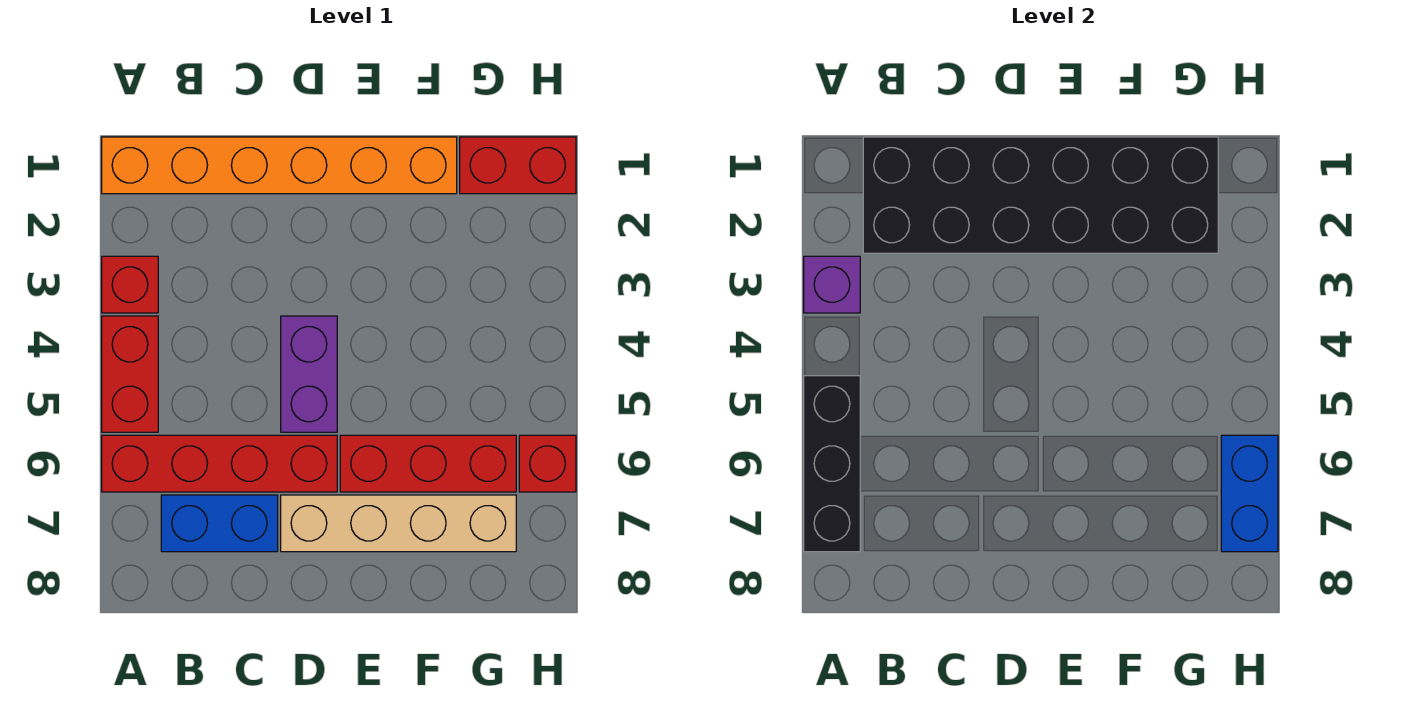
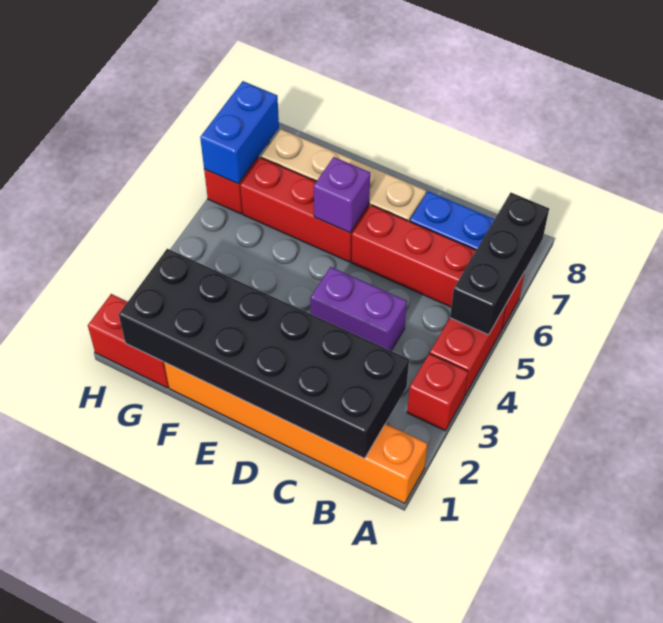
purple 1x1 brick [804,256,860,313] -> purple 1x1 brick moved to [314,157,370,233]
purple 1x2 brick [281,316,337,432] -> purple 1x2 brick turned to [310,267,407,351]

